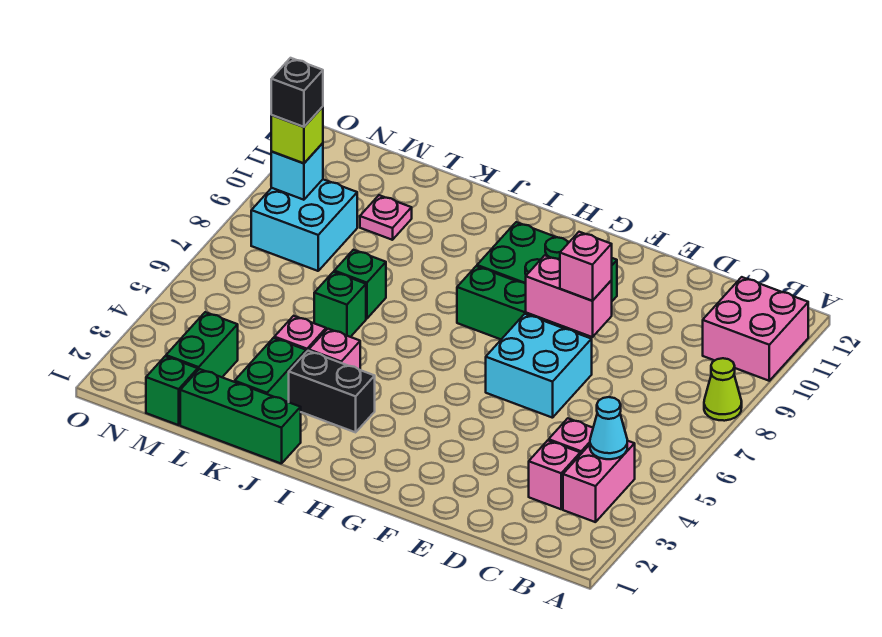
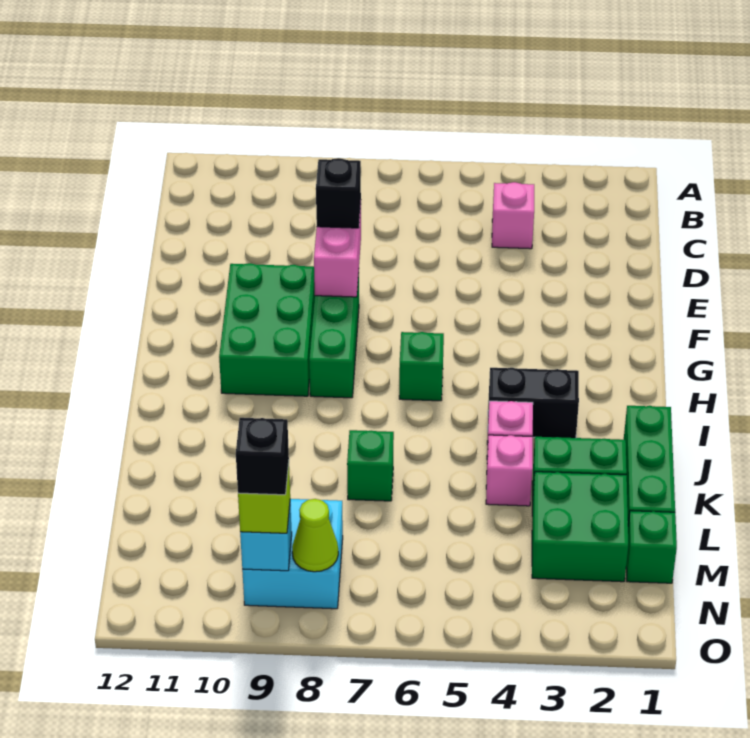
lime 1x1 cone [704,358,742,421] -> lime 1x1 cone moved to [292,499,338,572]
pink 2x2 brick [703,277,808,381] -> none
pink 1x2 brick [563,441,635,522] -> none
cyan 1x1 cone [590,397,627,459] -> none
pink 1x1 brick [529,440,580,509] -> none
cyan 2x2 brick [486,314,592,418] -> none
pink 1x1 brick [560,232,612,301] -> black 1x1 brick [316,158,361,228]
black 1x2 brick [289,351,375,432] -> black 1x2 brick turned to [488,368,579,438]
green 1x1 brick [314,272,366,337] -> green 1x1 brick moved to [399,332,444,401]
pink 1x1 plate [360,195,412,240] -> none
green 1x2 brick [166,312,238,377] -> green 2x2 brick [532,472,628,582]

